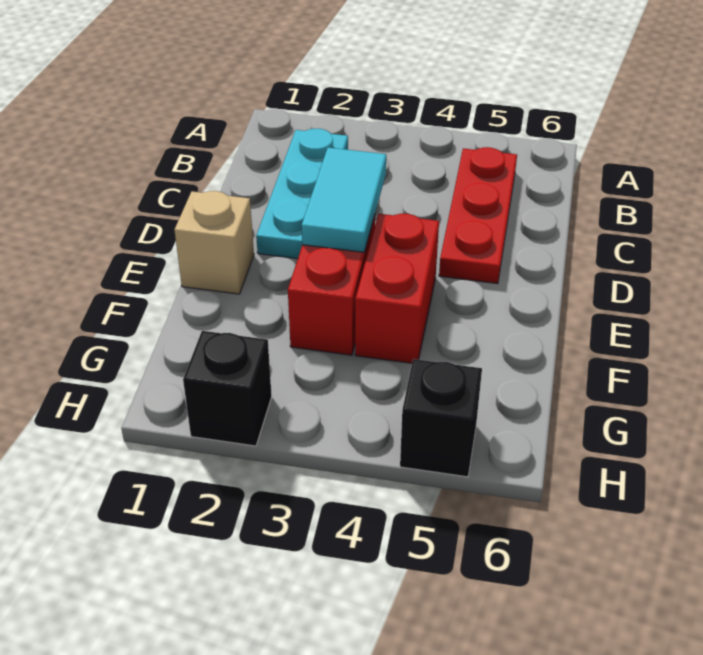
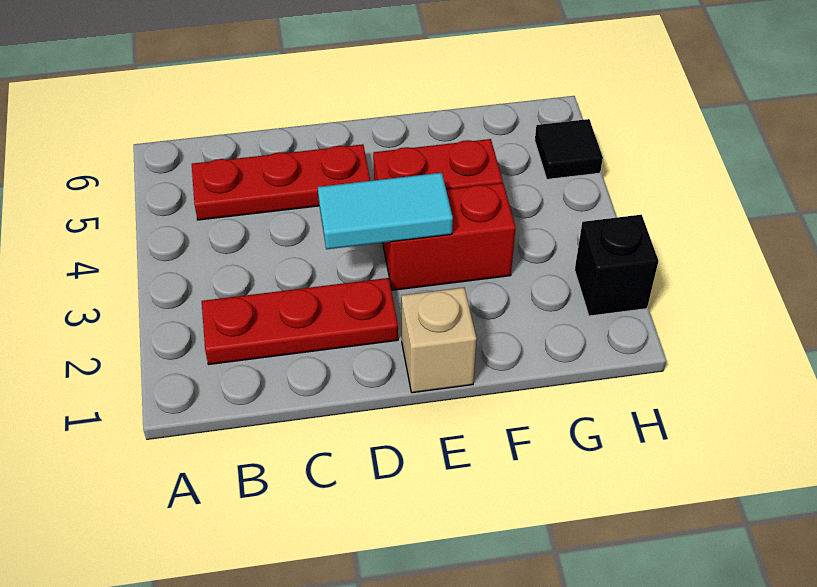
cyan 1x3 plate [256,129,348,259] -> red 1x3 plate [202,278,398,365]
black 1x1 brick [400,359,482,477] -> black 1x1 tile [535,119,603,179]

